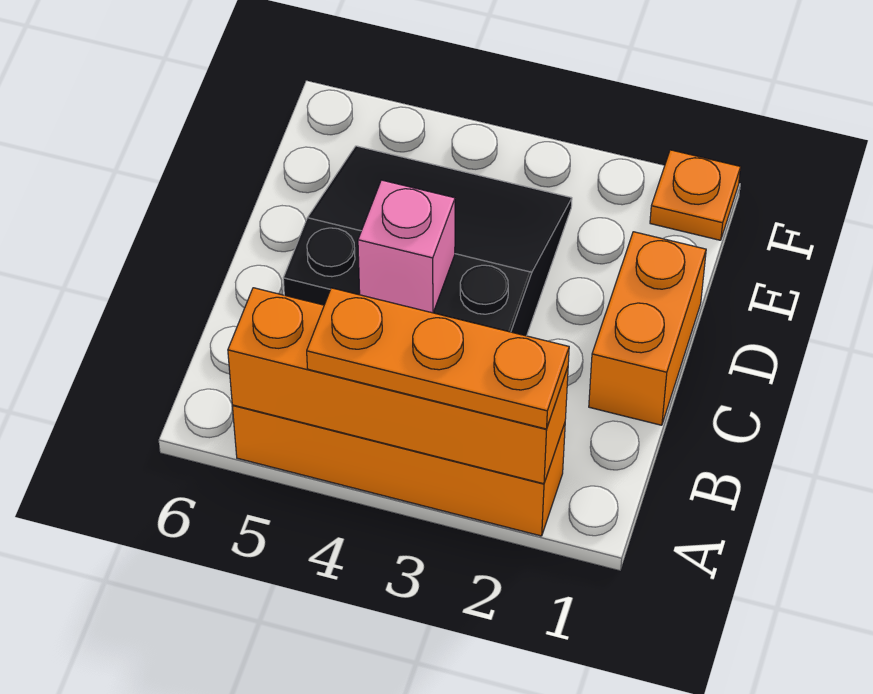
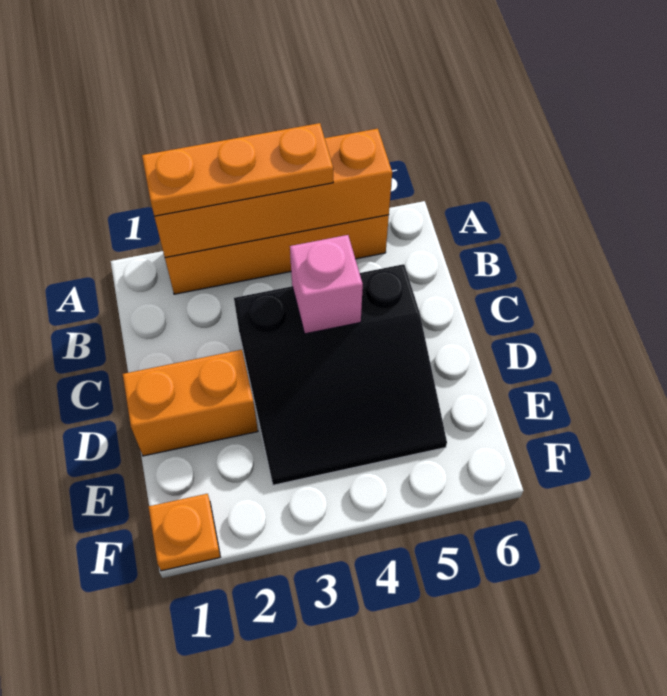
orange 1x2 brick [589,232,706,425] -> orange 1x2 brick turned to [123,350,258,456]

